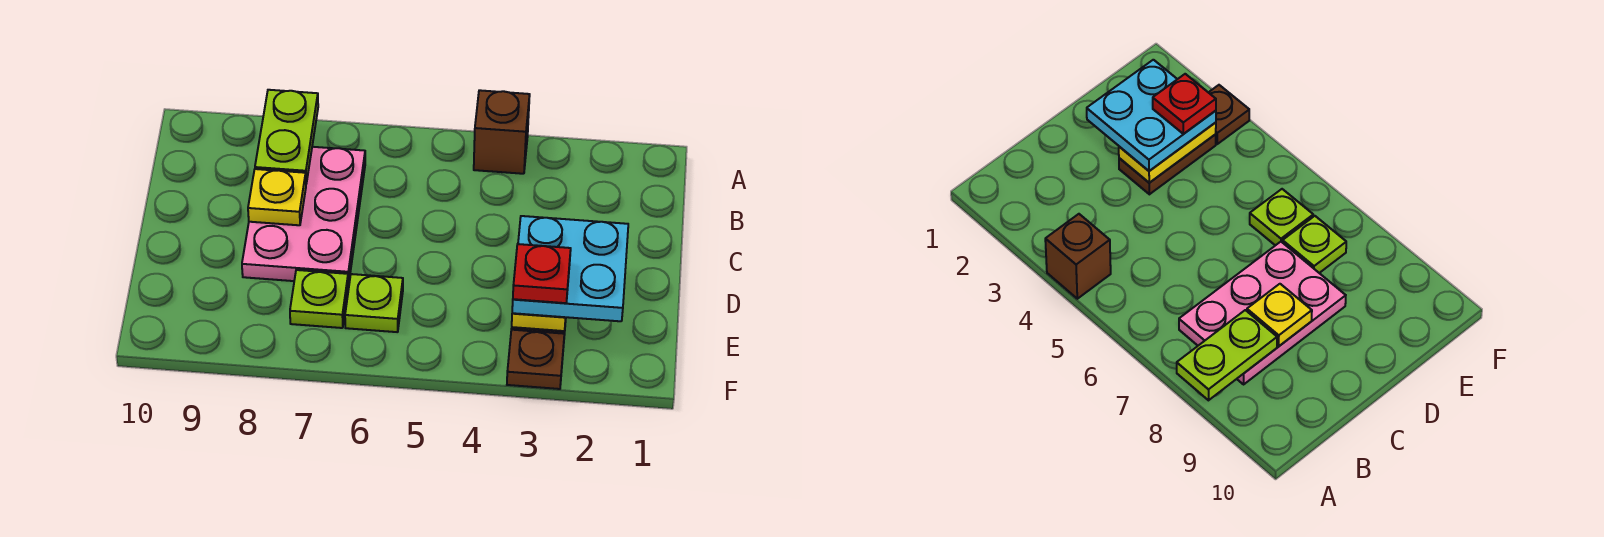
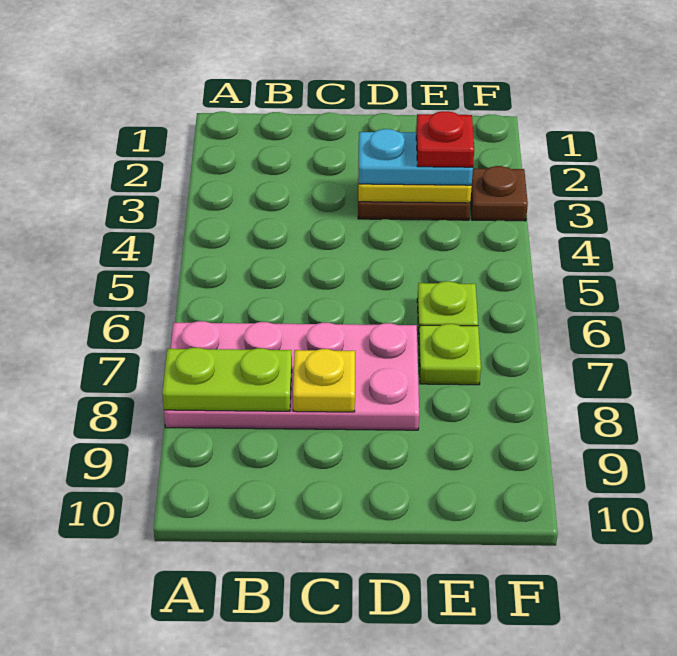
brown 1x1 brick [474,90,530,174] -> none
pink 2x3 plate [242,147,365,285] -> pink 2x4 plate [164,321,419,430]
cyan 2x2 plate [512,216,628,321] -> cyan 1x2 plate [359,129,473,185]

